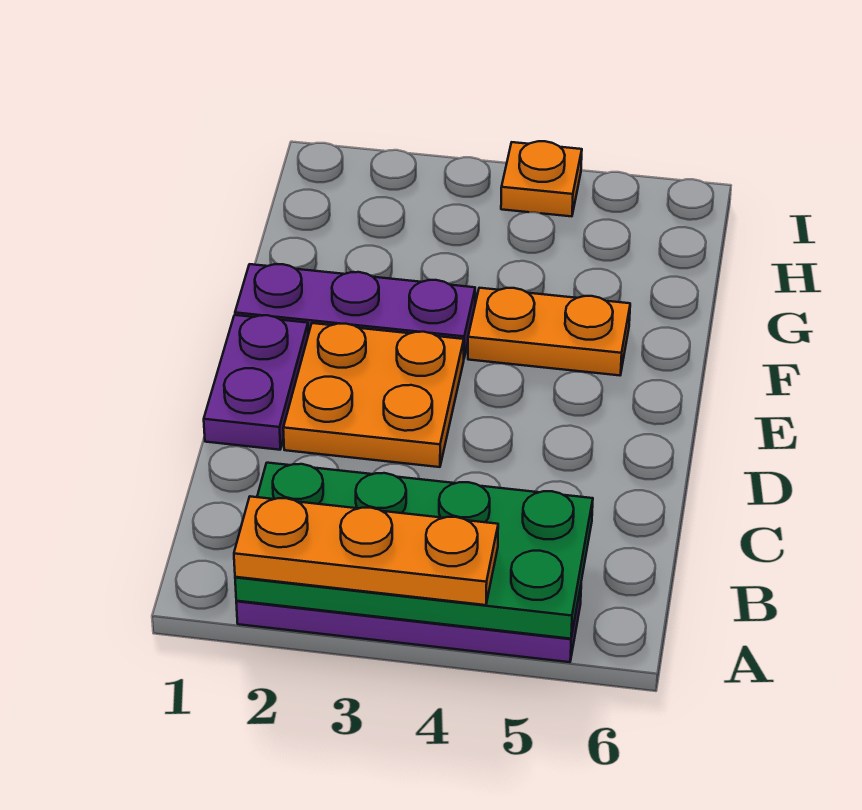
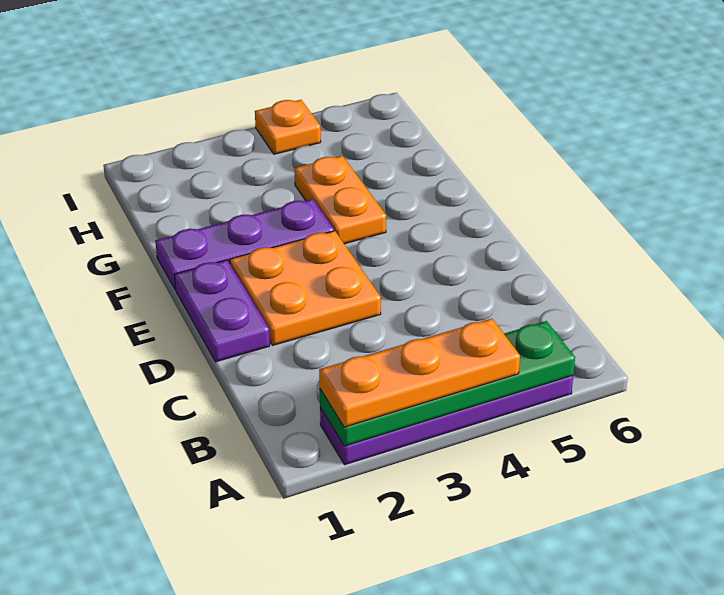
green 2x4 plate [235,463,593,639] -> green 1x4 plate [320,321,575,446]
orange 1x2 plate [468,288,630,375] -> orange 1x2 plate turned to [294,156,386,244]

